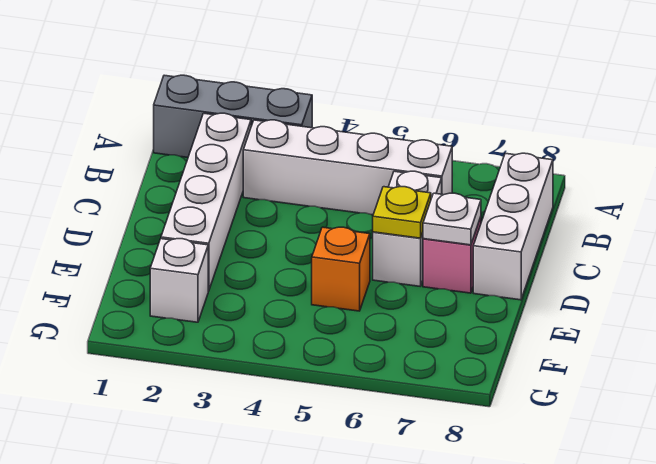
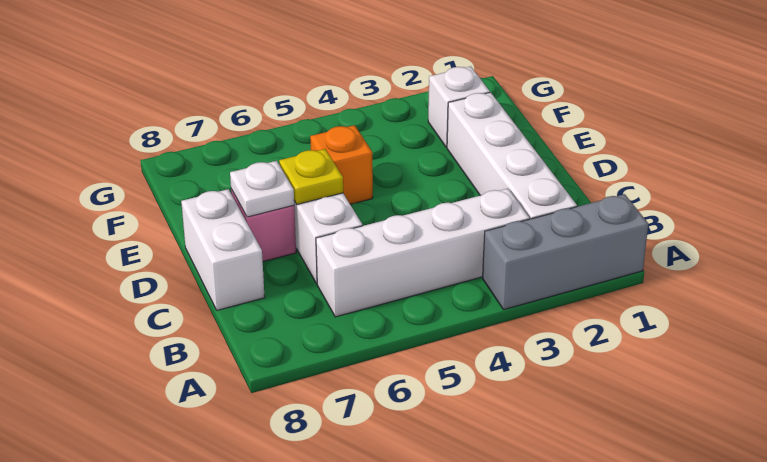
white 1x3 brick [473,153,553,300] -> white 1x2 brick [181,189,265,310]

